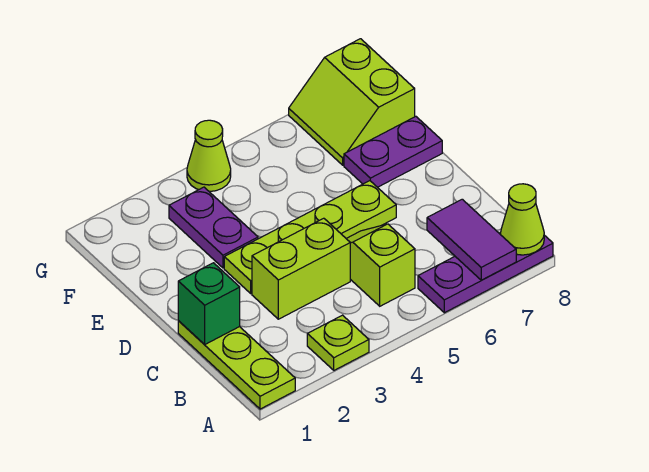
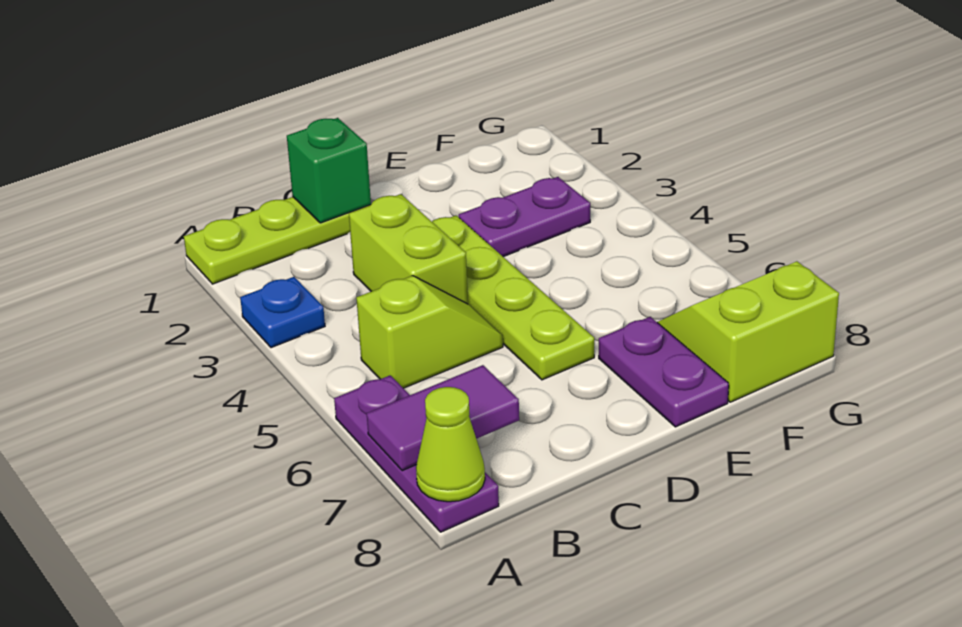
lime 1x1 plate [307,315,369,370] -> blue 1x1 plate [240,277,325,348]
lime 1x1 cone [187,120,231,192] -> none

